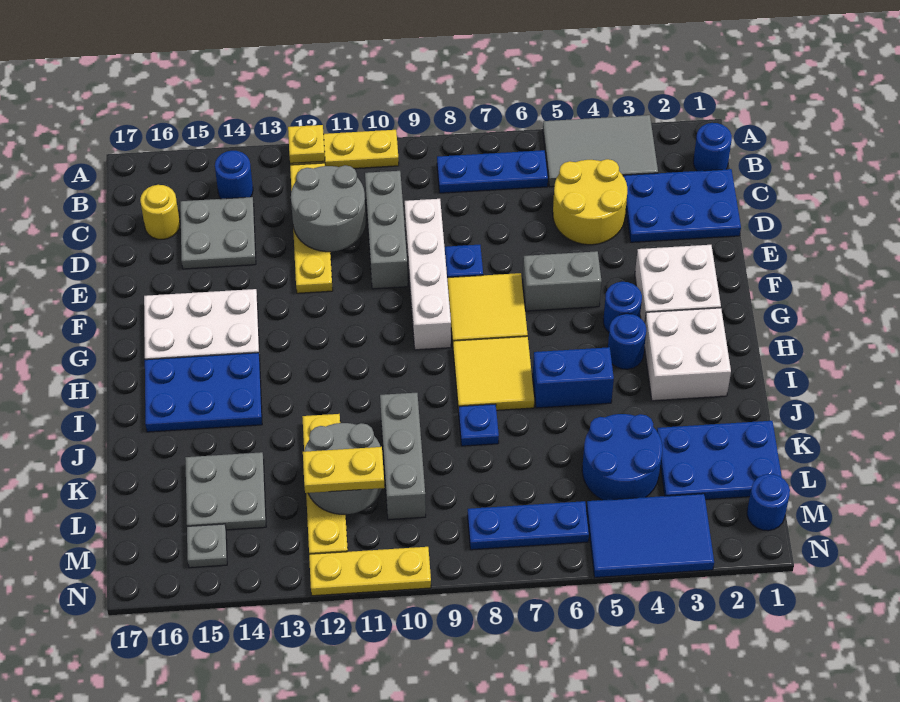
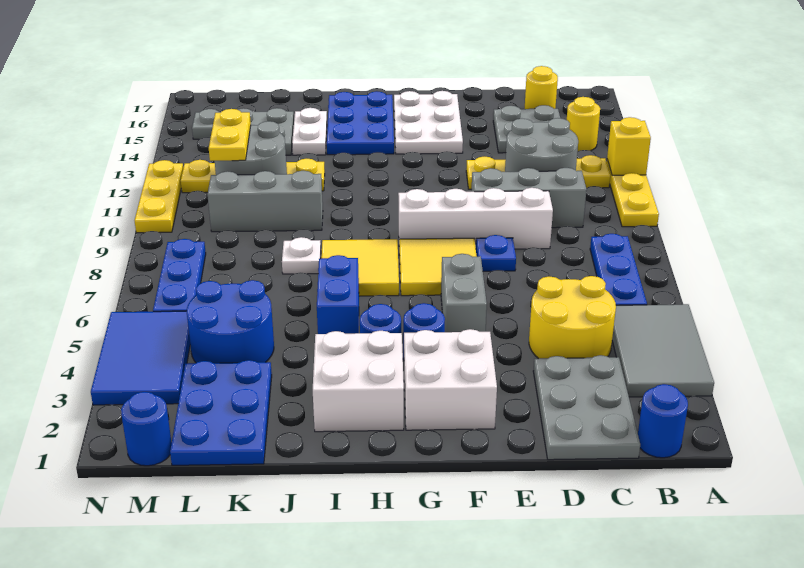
yellow 1x1 plate [288,125,325,163] -> yellow 1x1 brick [607,117,651,175]
blue 1x1 round brick [215,151,253,199] -> yellow 1x1 round brick [567,97,600,151]
blue 2x3 plate [623,169,741,242] -> grey 2x3 plate [533,355,640,460]
blue 1x1 plate [459,404,499,446] -> white 1x1 plate [282,237,321,274]
none -> white 1x2 plate [292,108,327,155]

